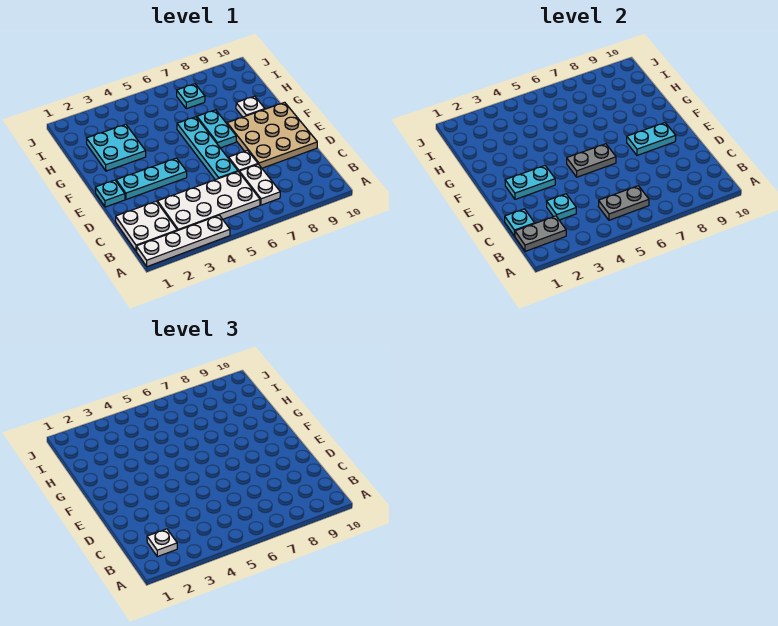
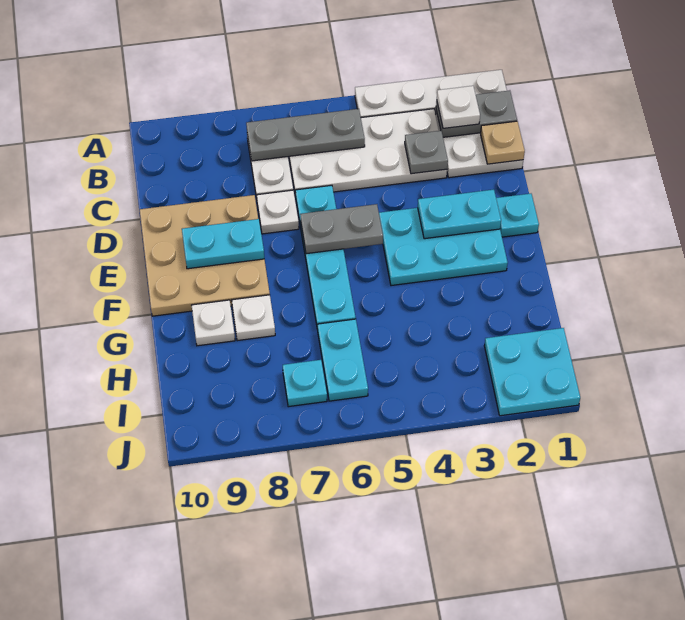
grey 1x2 plate [598,186,649,220] -> grey 1x3 plate [246,109,365,161]
cyan 1x1 plate [505,209,535,236] -> tan 1x1 plate [481,121,525,164]
cyan 1x1 plate [546,194,576,220] -> grey 1x1 plate [405,131,448,174]
cyan 1x3 plate [116,158,187,199] -> cyan 2x3 plate [379,208,508,286]
cyan 1x2 plate [197,110,236,148] -> cyan 1x2 plate moved to [318,319,368,401]
cyan 2x2 plate [87,124,146,171] -> cyan 2x2 plate moved to [484,328,580,416]
none -> white 1x1 plate [232,295,275,341]

